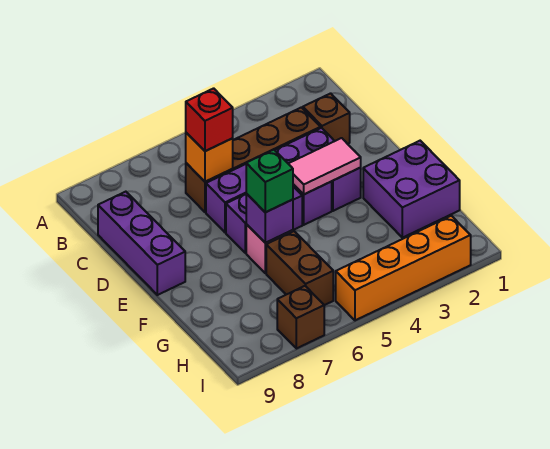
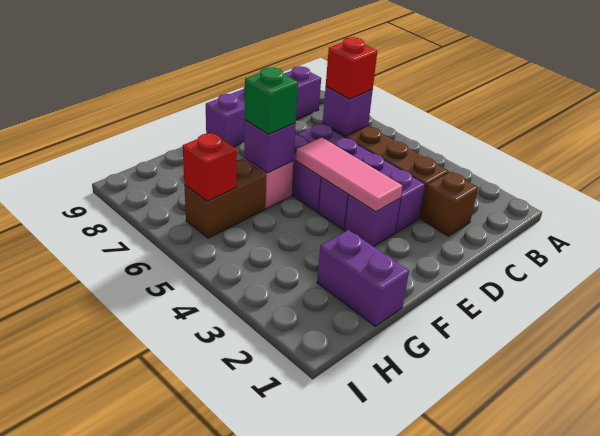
orange 1x1 brick [186,133,233,182] -> purple 1x1 brick [323,87,373,136]
purple 1x3 brick [98,192,185,295] -> purple 1x4 brick [206,66,321,146]
pink 1x2 tile [288,138,361,194] -> pink 1x3 tile [296,137,403,212]
purple 2x2 brick [363,141,460,238] -> purple 1x2 brick [317,230,409,326]
none -> red 1x1 brick [183,133,237,201]
orange 1x4 brick [336,216,471,320] -> none
brown 1x1 brick [277,286,324,349] -> none

